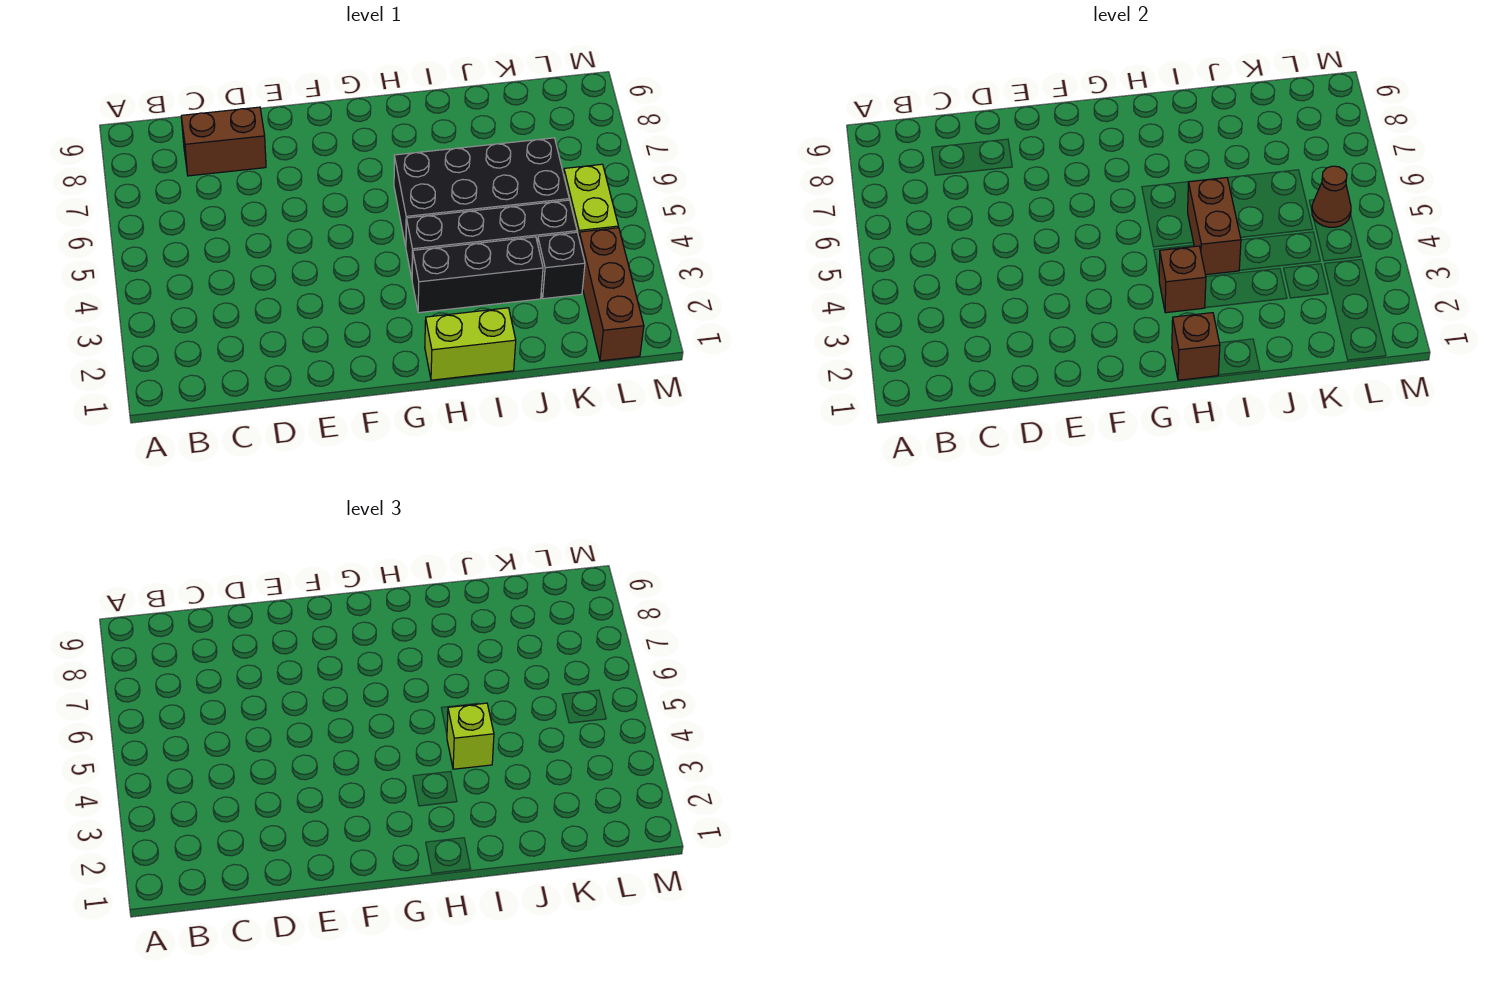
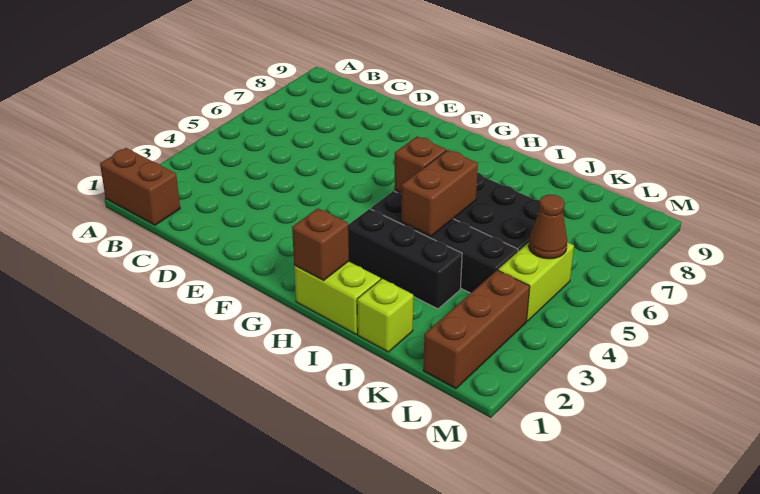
brown 1x2 brick [181,107,266,176] -> brown 1x2 brick moved to [100,148,180,225]
brown 1x1 brick [1159,246,1206,313] -> brown 1x1 brick moved to [394,136,446,193]
lime 1x1 brick [447,703,494,769] -> lime 1x1 brick moved to [357,279,413,352]
black 1x1 brick [537,232,585,299] -> none

